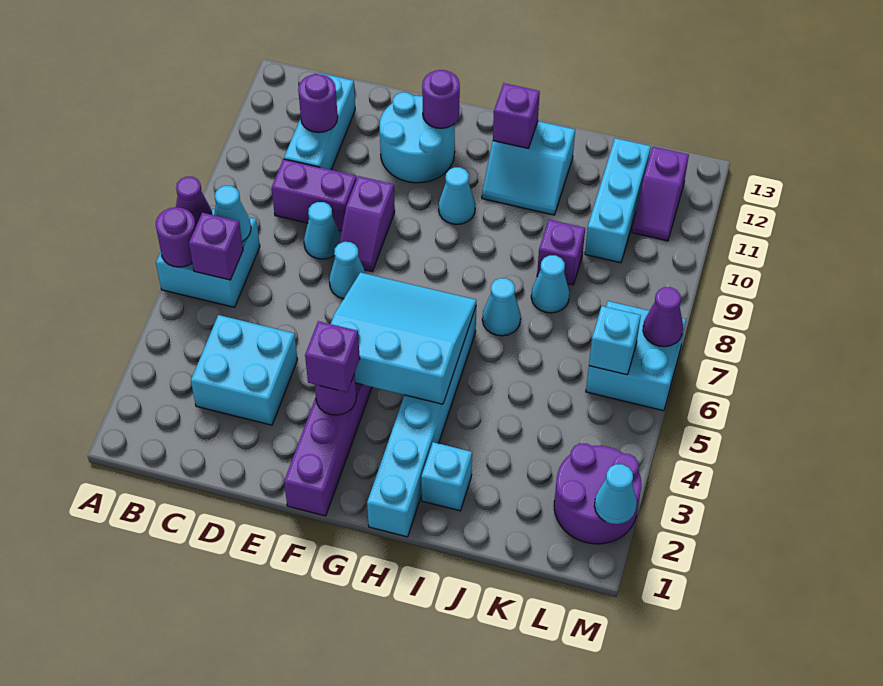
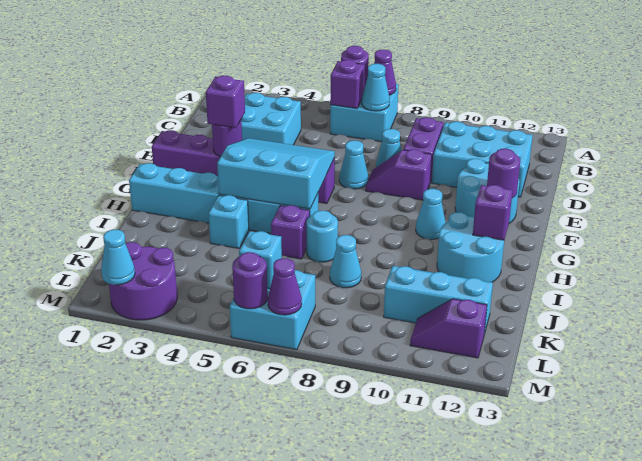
cyan 1x3 brick [284,73,355,170] -> cyan 2x3 brick [432,122,533,197]
purple 1x1 round brick [298,74,338,133] -> purple 1x1 round brick moved to [232,252,268,309]
cyan 3x3 slope [331,272,476,404] -> cyan 3x3 slope turned to [217,138,335,209]
cyan 2x2 slope [482,121,575,215] -> cyan 2x2 round brick [437,212,504,282]
cyan 1x1 brick [421,442,472,511] -> cyan 1x1 brick moved to [209,195,249,248]
cyan 1x1 cone [482,278,521,336] -> cyan 1x1 round brick [307,211,338,262]
purple 1x1 brick [537,220,585,285] -> purple 1x1 brick moved to [271,205,310,259]

